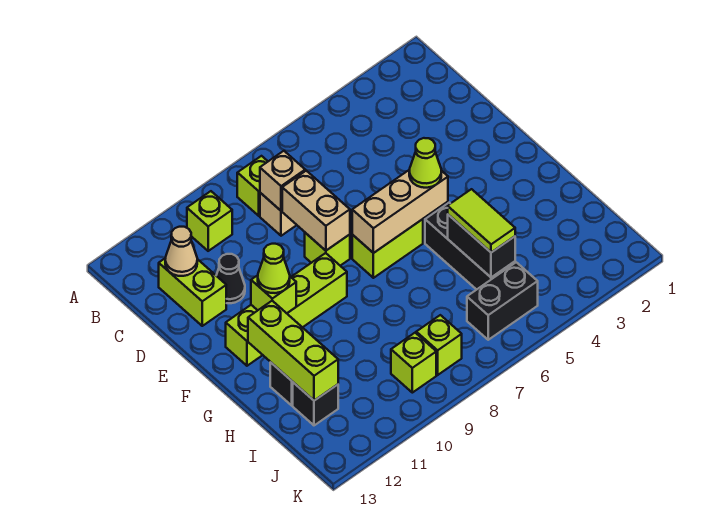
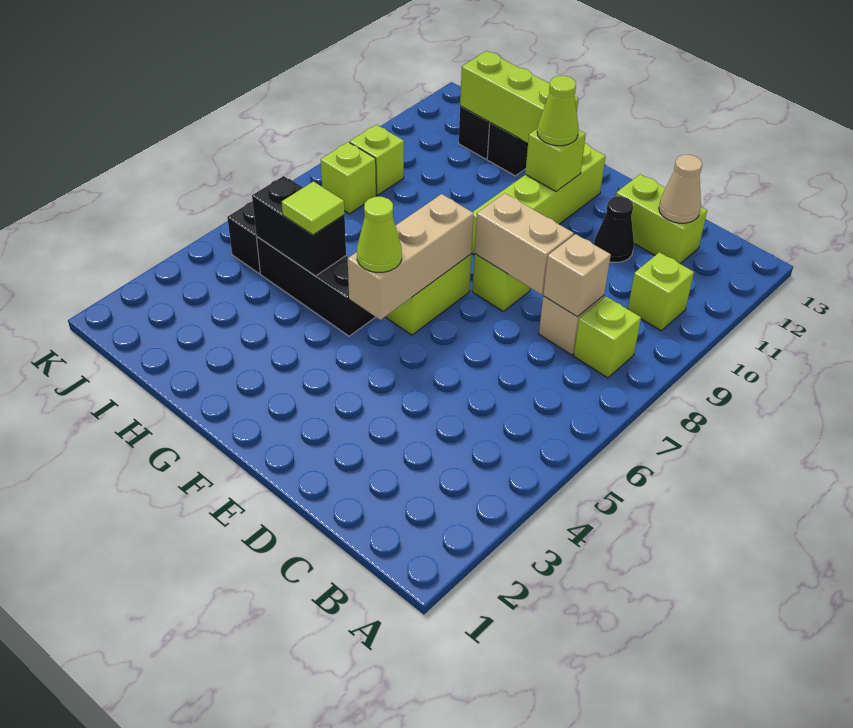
lime 1x2 tile [448,189,515,252] -> lime 1x1 tile [282,181,345,235]

